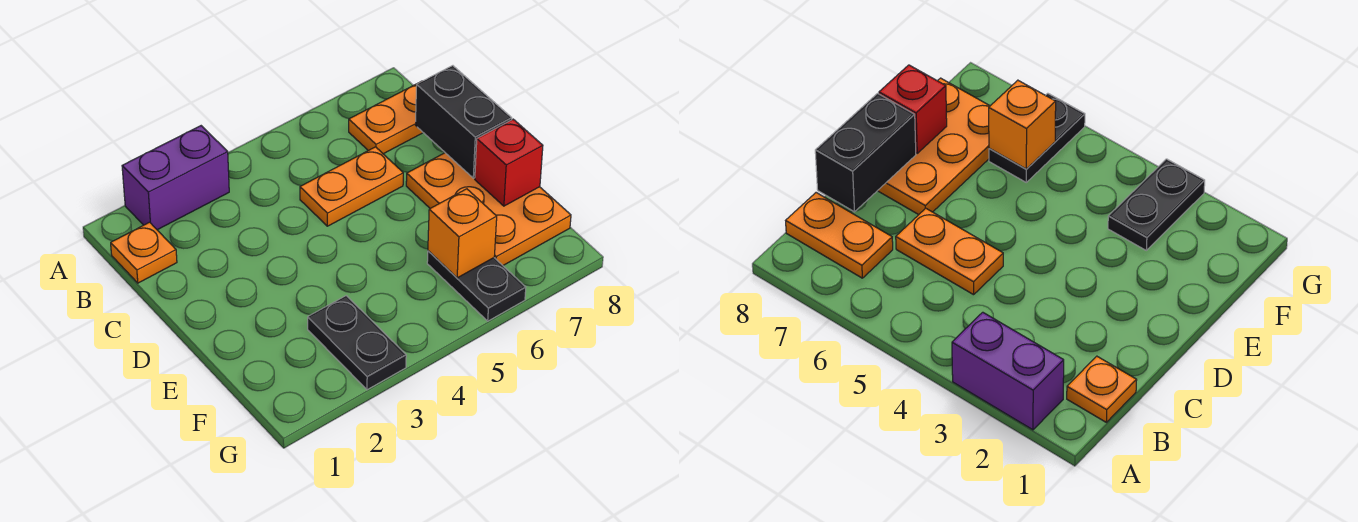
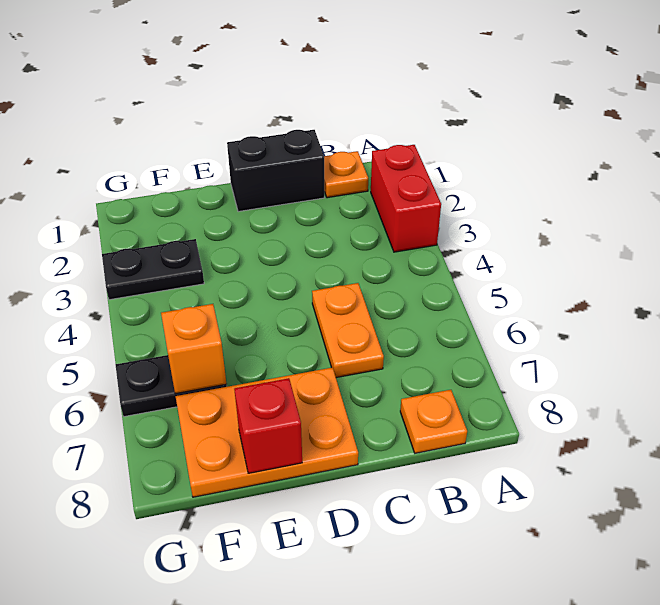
purple 1x2 brick [122,126,229,230] -> red 1x2 brick [371,145,441,252]
orange 1x2 plate [349,84,423,154] -> orange 1x1 plate [400,390,467,453]
black 1x2 brick [415,66,512,178] -> black 1x2 brick moved to [227,130,325,212]

